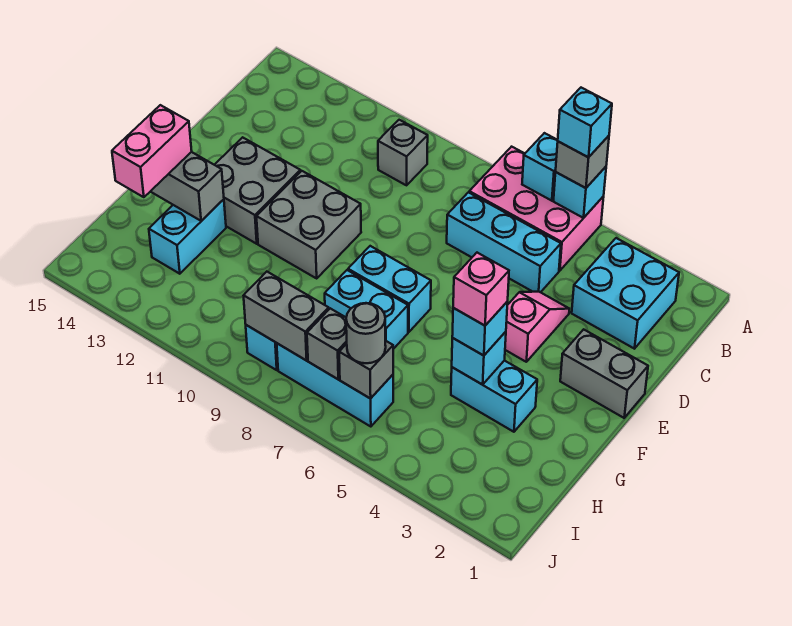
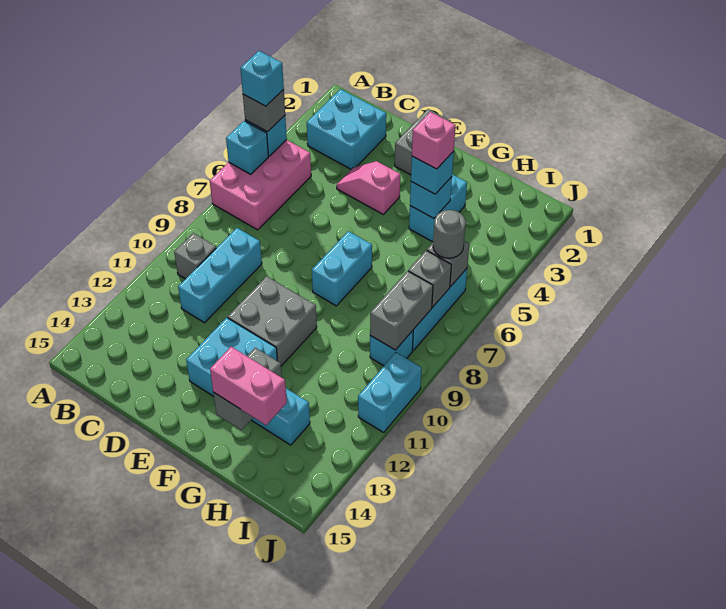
cyan 1x3 brick [447,192,561,292] -> cyan 1x3 brick moved to [178,228,262,323]
grey 2x2 brick [215,137,300,244] -> cyan 2x2 brick [186,318,277,396]
cyan 1x2 brick [325,270,408,349] -> cyan 1x2 brick moved to [358,353,422,432]

